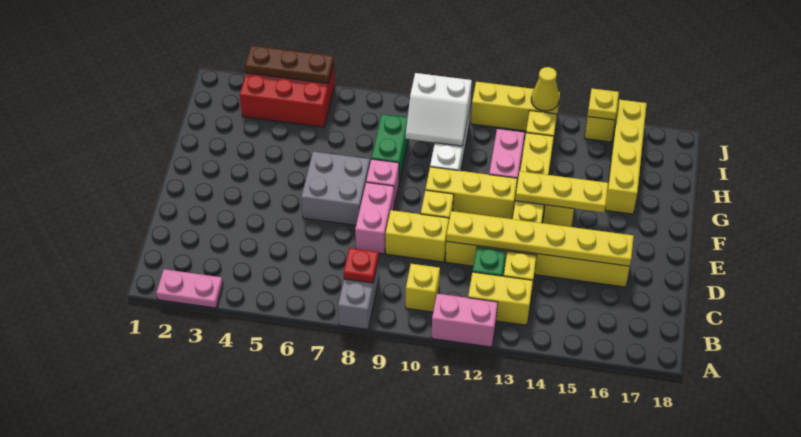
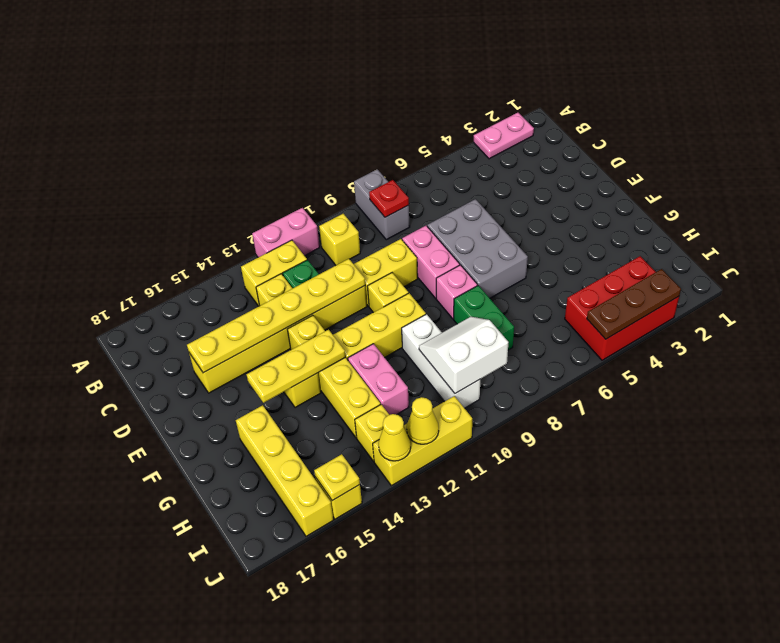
grey 2x2 brick [301,151,370,225] -> grey 2x3 brick [427,199,528,298]
none -> yellow 1x1 cone [407,397,439,444]

